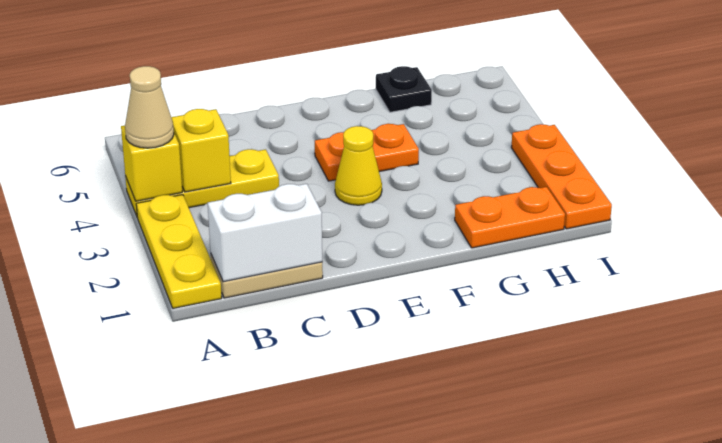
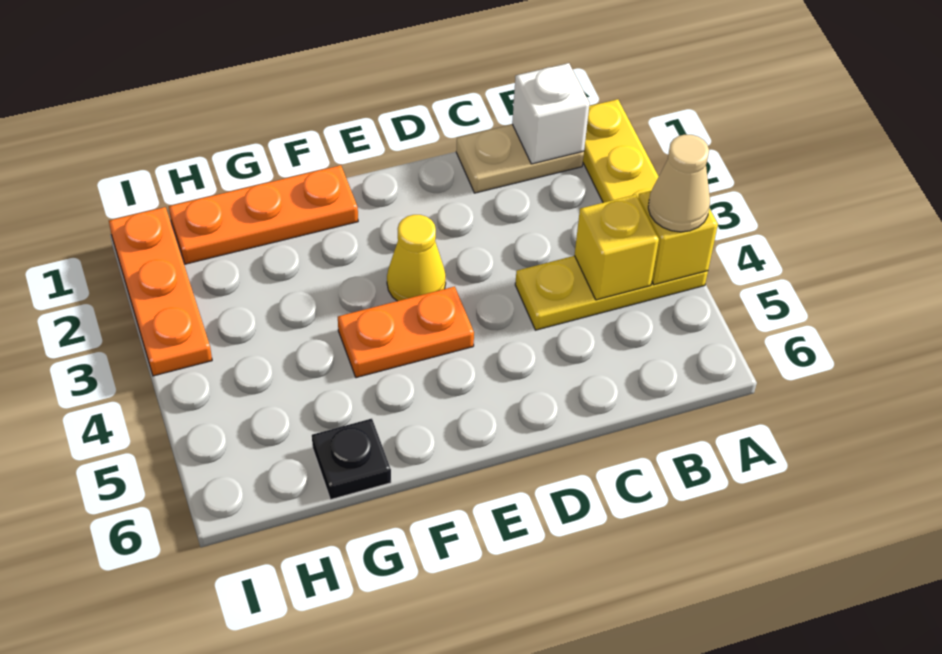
white 1x2 brick [208,184,322,282] -> white 1x1 brick [512,63,590,164]
orange 1x2 plate [455,187,565,248] -> orange 1x3 plate [169,165,358,264]

